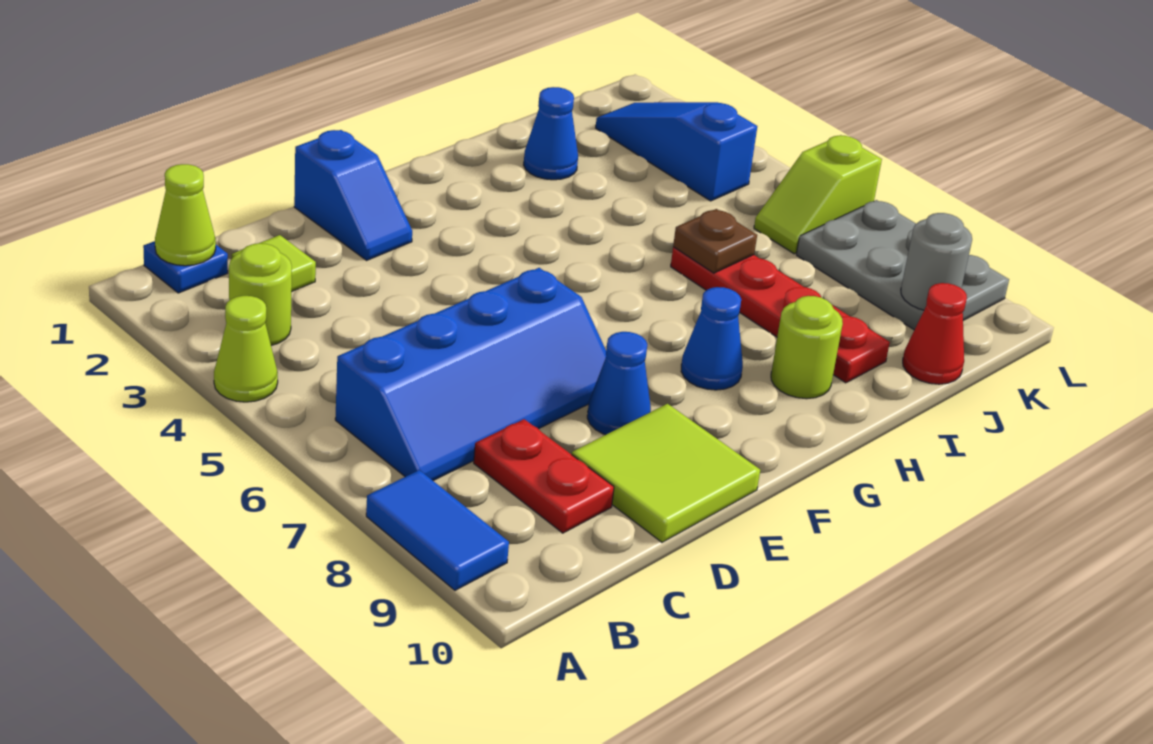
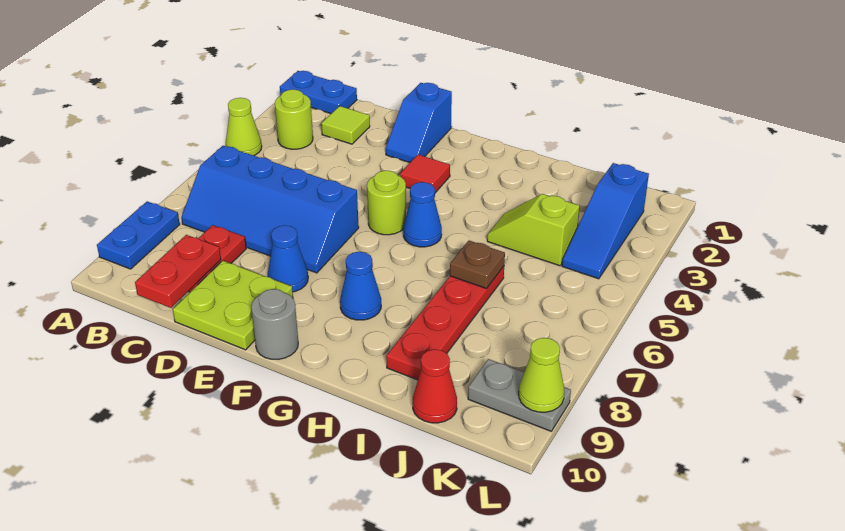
blue 1x2 tile [366,470,509,590] -> blue 1x2 plate [97,201,180,269]
blue 1x1 plate [143,241,228,293] -> blue 1x2 plate [280,71,357,114]
lime 1x1 cone [155,164,216,266] -> lime 1x1 cone moved to [519,338,564,412]
none -> red 1x2 plate [135,235,221,308]
lime 2x2 tile [572,404,760,542] -> lime 2x2 plate [173,261,293,350]
none -> red 1x1 tile [400,154,450,193]
lime 1x1 round brick [771,296,843,399] -> lime 1x1 round brick moved to [367,170,406,235]
blue 1x1 cone [524,87,578,180] -> blue 1x1 cone moved to [403,182,442,247]
blue 1x3 slope [596,102,757,201] -> blue 1x3 slope turned to [562,163,649,279]
lime 1x2 slope [754,135,882,254] -> lime 1x2 slope moved to [487,194,580,266]
grey 2x3 plate [796,200,1009,330] -> grey 1x2 plate [468,359,571,431]
grey 1x1 round brick [901,213,972,310] -> grey 1x1 round brick moved to [251,289,298,359]

